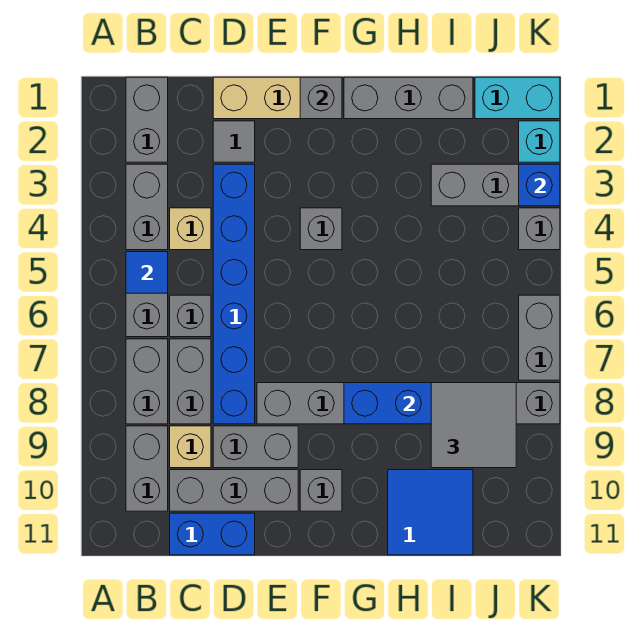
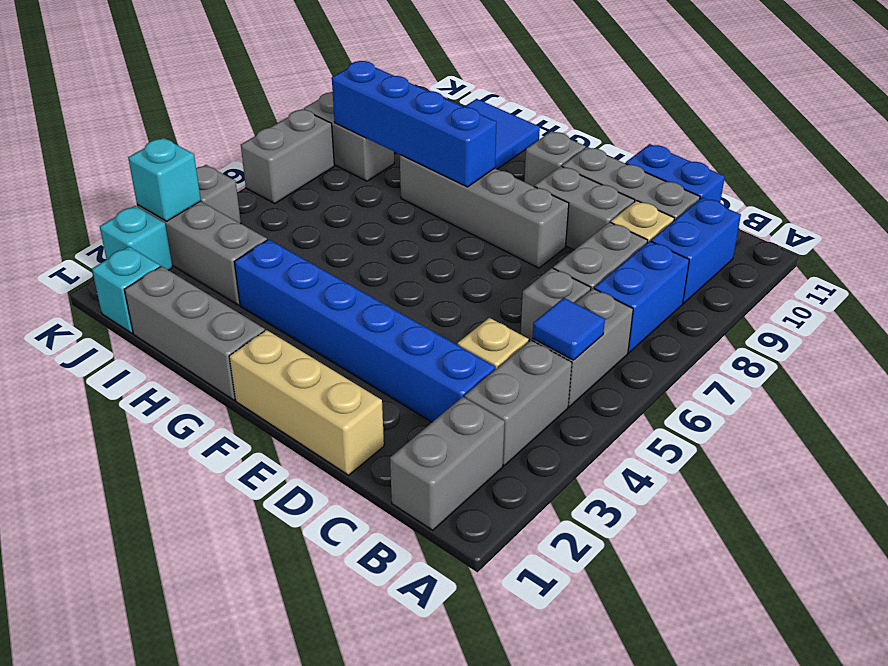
grey 1x2 brick [126,339,168,424] -> blue 1x2 brick [594,241,689,353]
grey 1x2 brick [126,426,168,511] -> blue 1x2 brick [651,198,741,303]
grey 1x1 tile [213,121,255,162] -> none
blue 1x6 brick [213,164,255,424] -> blue 1x6 brick turned to [235,239,496,422]
grey 1x1 brick [300,77,342,119] -> none
grey 1x1 brick [300,208,342,250] -> none
grey 2x2 tile [431,383,516,468] -> none
cyan 1x2 brick [475,77,560,119] -> cyan 1x1 brick [92,246,160,333]
blue 1x1 brick [519,164,560,206] -> cyan 1x1 brick [128,138,201,221]

